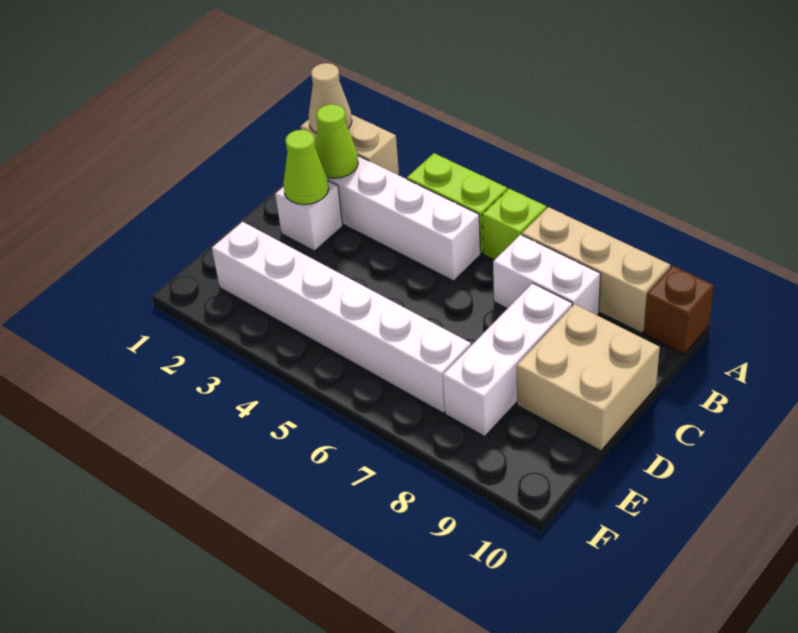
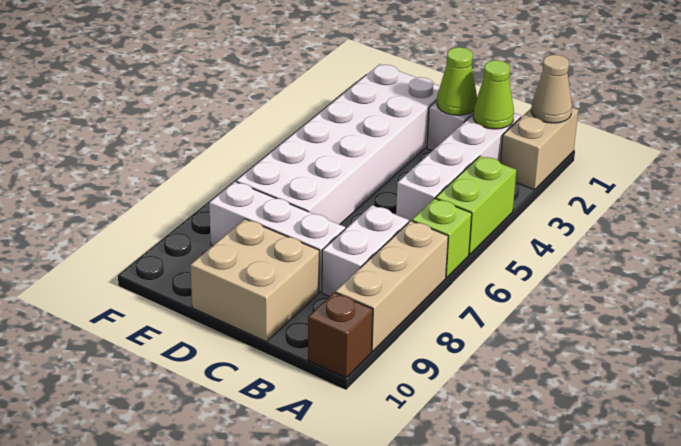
white 1x6 brick [212,222,471,413] -> white 2x6 brick [236,64,440,225]

